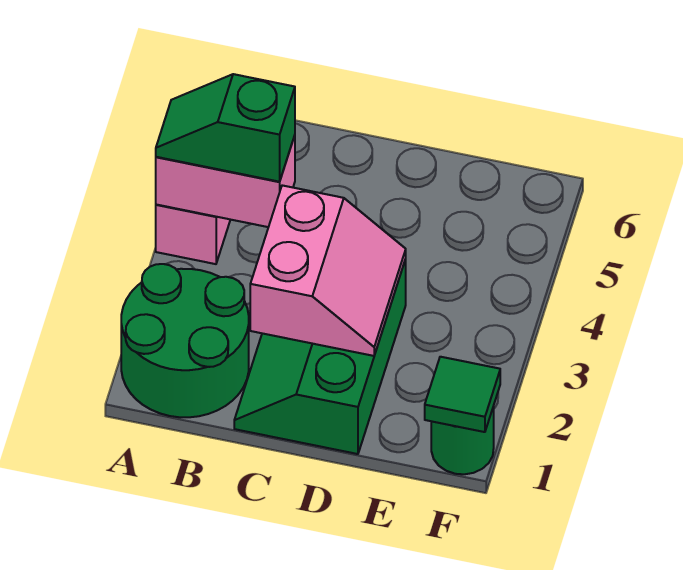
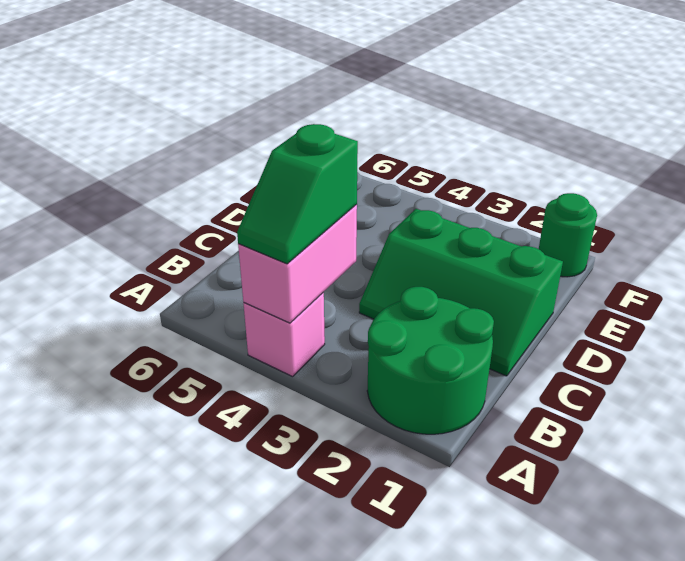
pink 2x2 slope [250,185,406,356] -> none
green 1x1 tile [425,357,500,432] -> none

